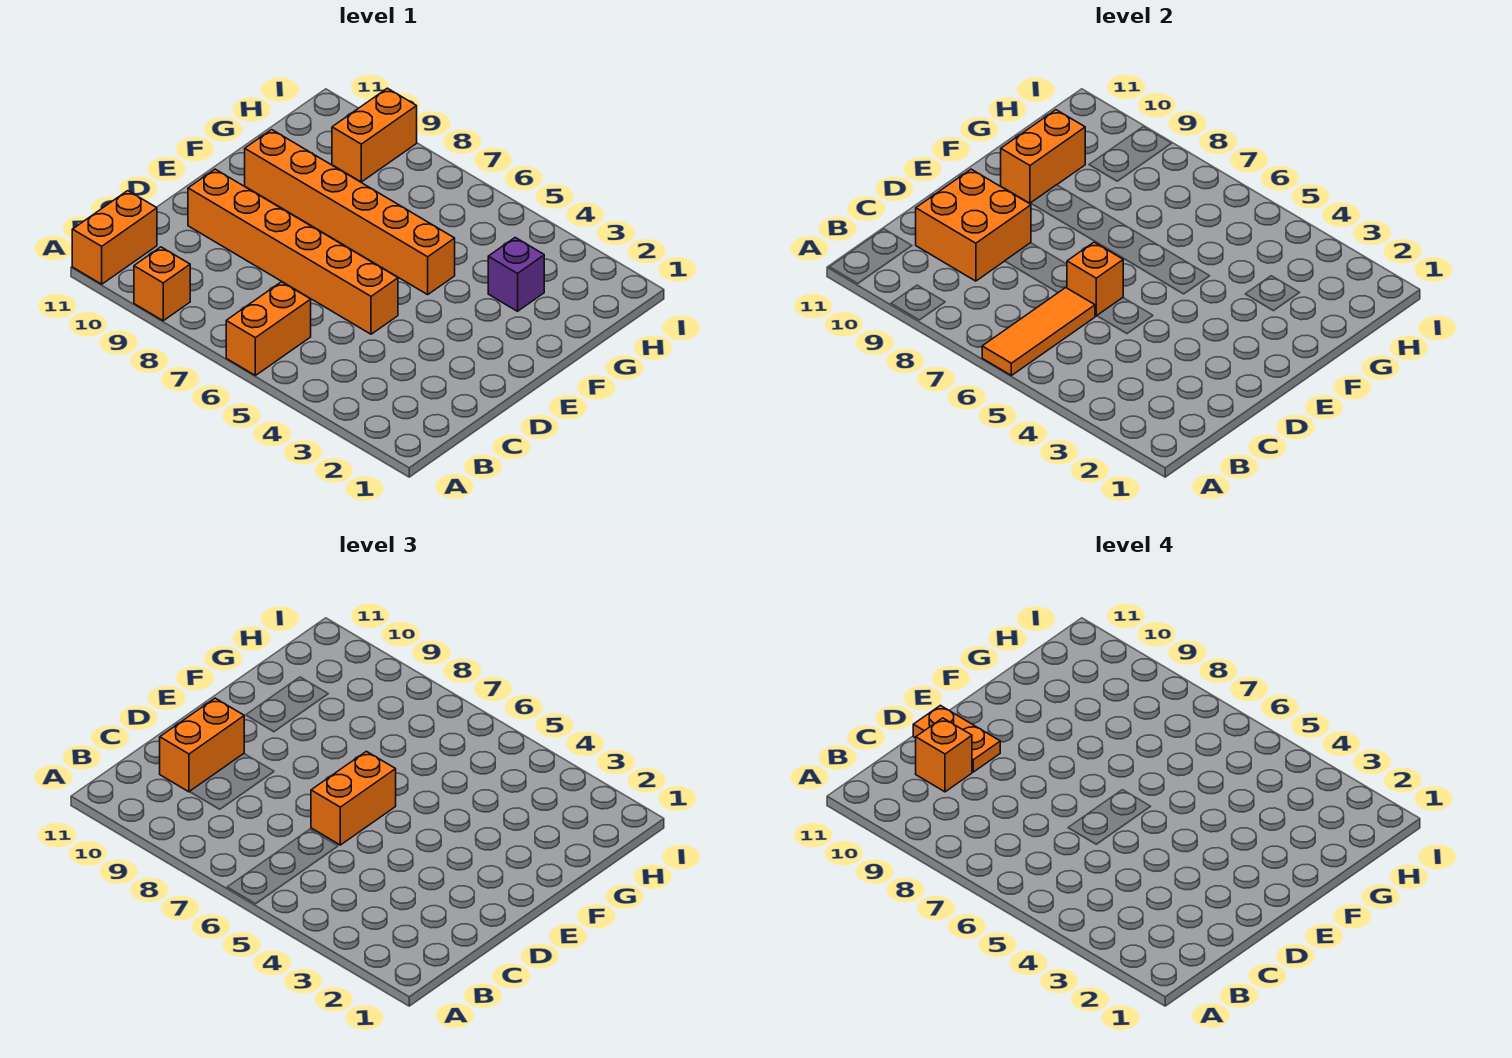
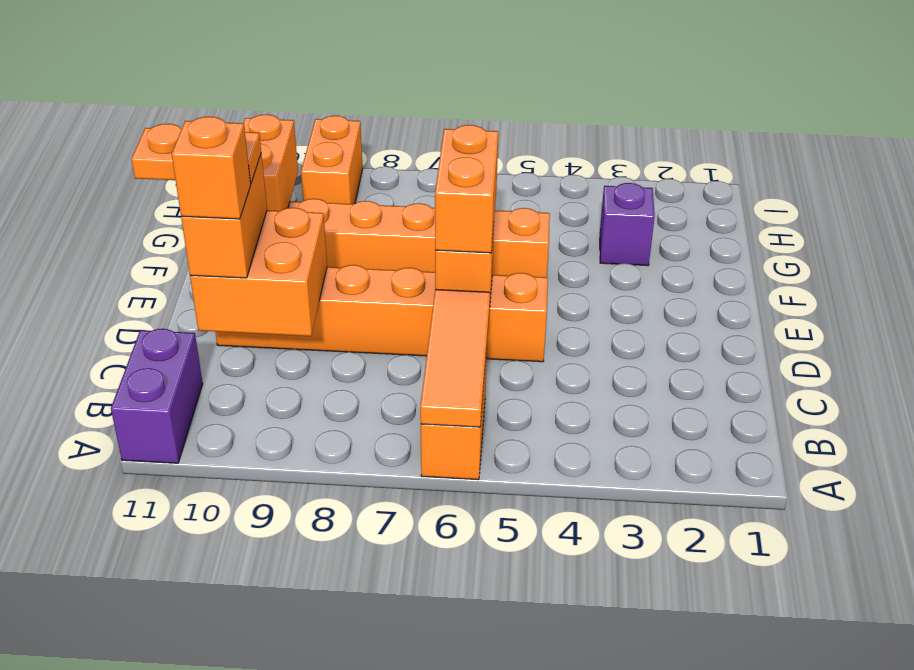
orange 1x1 brick [134,247,190,321] -> none
orange 1x2 brick [72,191,157,284] -> purple 1x2 brick [111,329,203,463]

